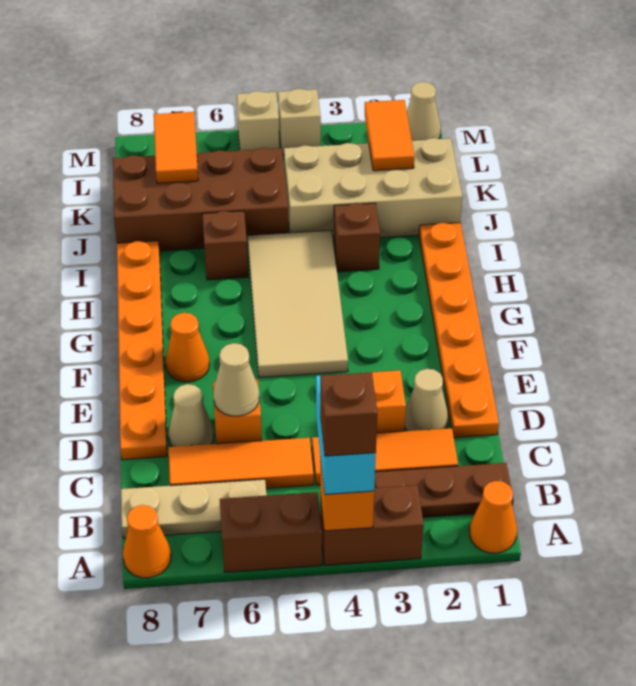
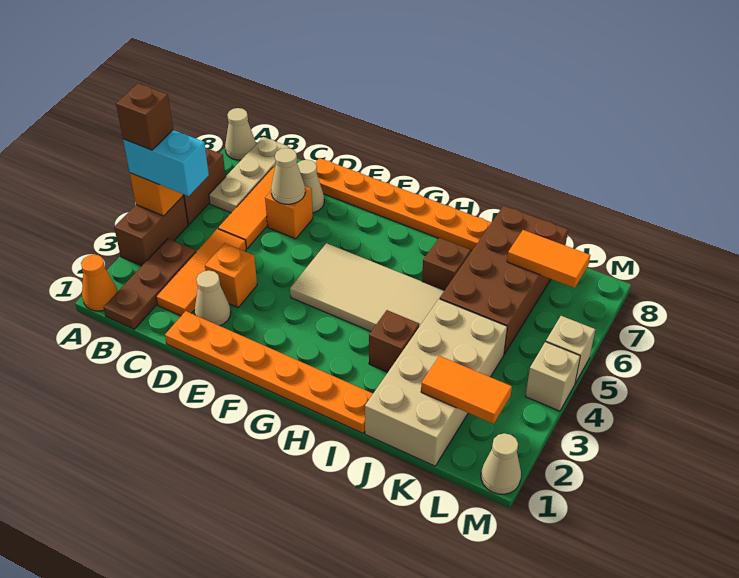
orange 1x1 cone [123,505,171,578] -> tan 1x1 cone [225,108,256,160]
orange 1x1 cone [166,313,210,382] -> none

